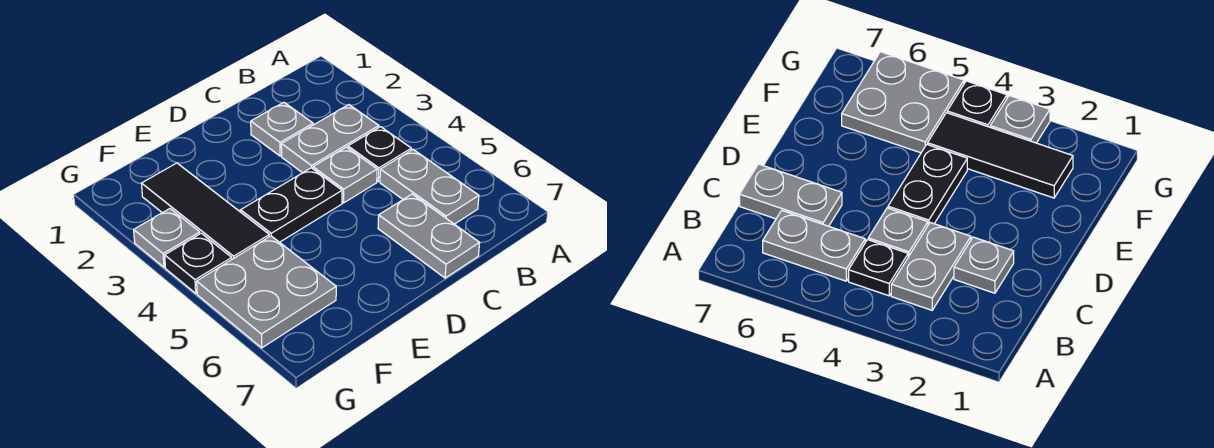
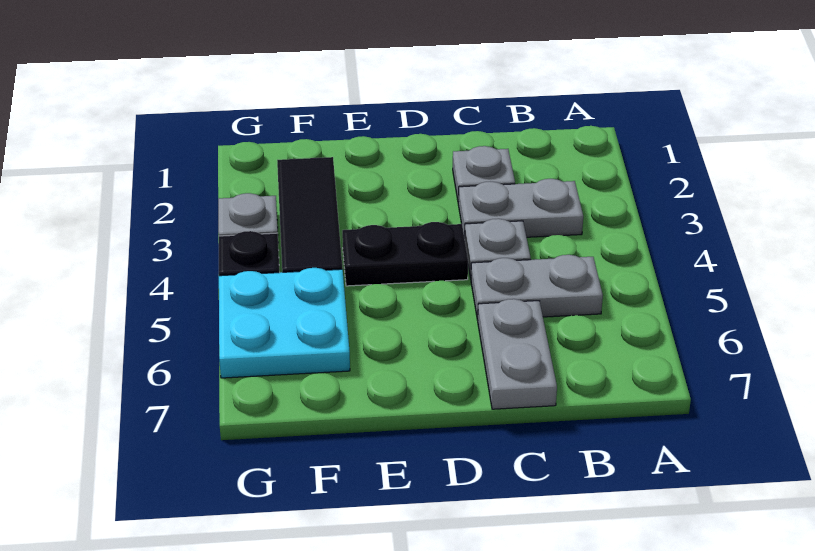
black 1x1 plate [348,127,411,182] -> none
grey 1x2 plate [380,149,479,224] -> grey 1x2 plate turned to [471,255,603,320]
grey 2x2 plate [197,236,336,348] -> cyan 2x2 plate [219,268,350,378]

